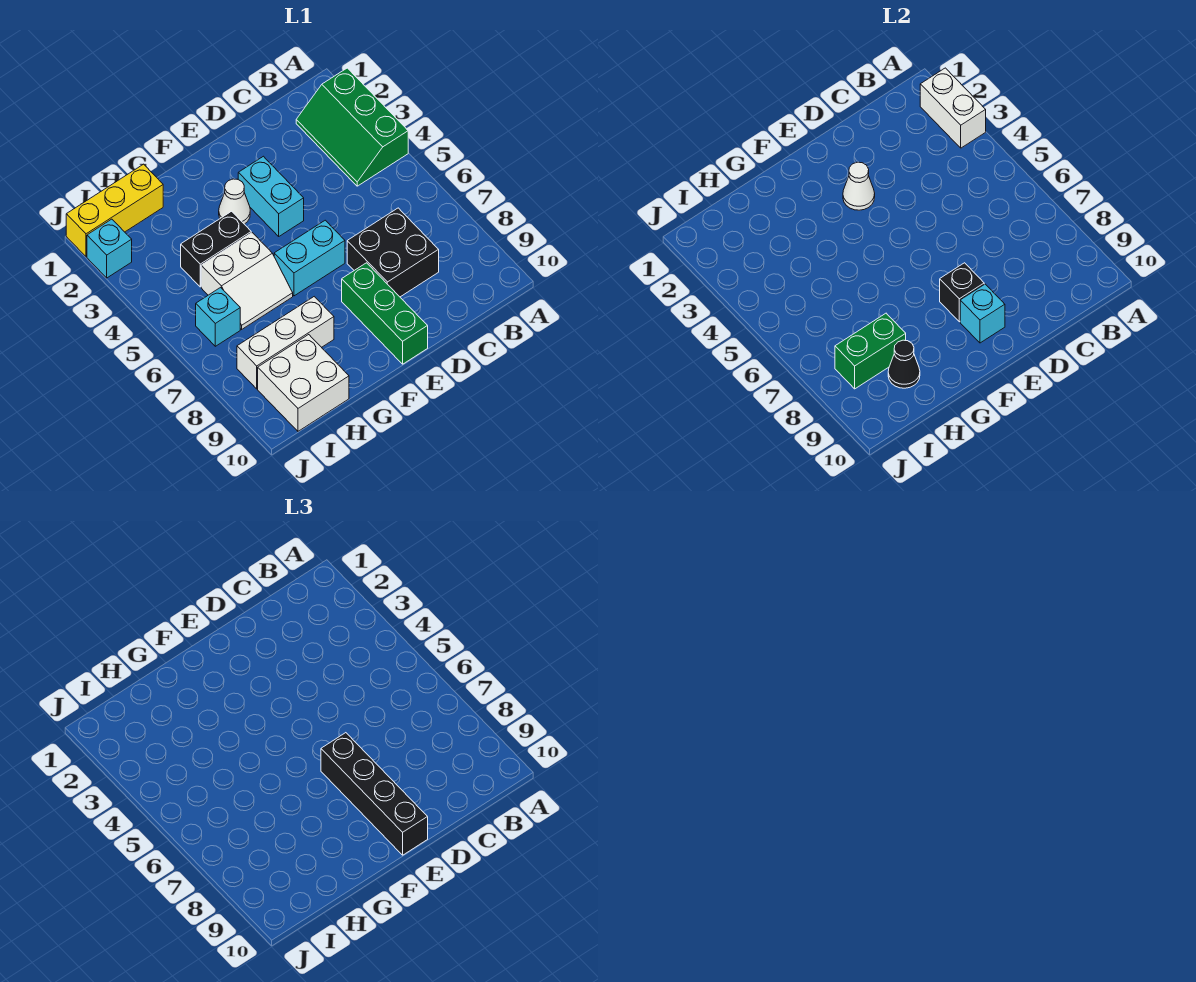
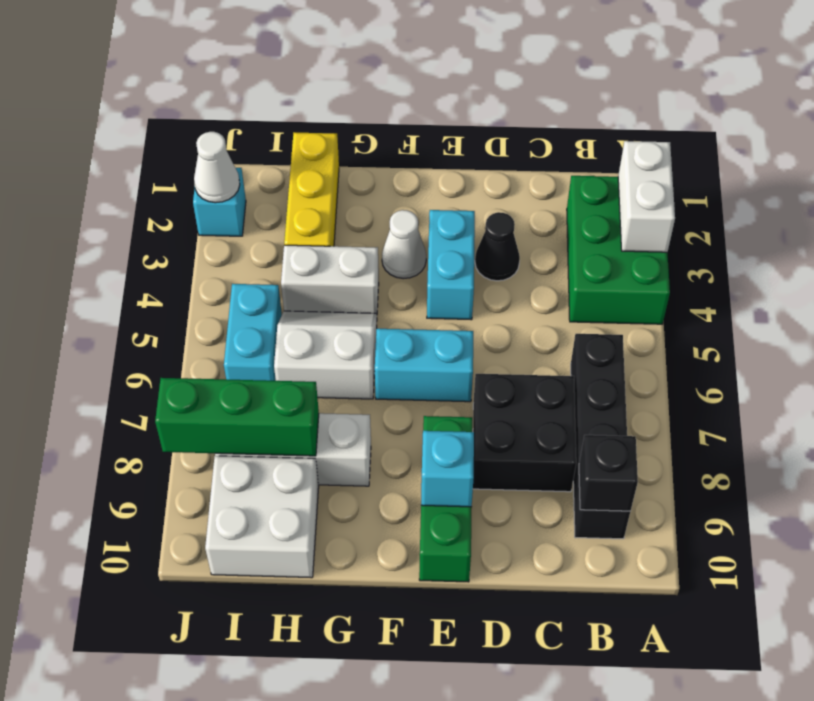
green 2x3 slope [296,68,408,186] -> green 2x3 brick [567,176,670,324]
white 1x1 cone [843,162,875,210] -> white 1x1 cone moved to [194,132,240,203]
black 1x4 brick [321,733,428,855] -> black 1x4 brick moved to [571,334,630,539]
black 1x1 brick [940,263,984,322] -> black 1x1 brick moved to [579,435,638,511]
black 1x2 brick [181,211,251,287] -> white 1x2 brick [281,245,379,314]
white 2x2 slope [201,233,293,329] -> white 2x2 slope turned to [274,311,377,399]
yellow 1x3 brick [66,164,163,257] -> yellow 1x3 brick turned to [284,133,339,246]
green 1x2 brick [835,313,906,389] -> green 1x3 brick [155,378,319,456]
black 1x1 cone [888,340,920,388] -> black 1x1 cone moved to [475,212,520,281]
cyan 1x1 brick [196,287,240,346] -> cyan 1x2 brick [224,284,282,381]

